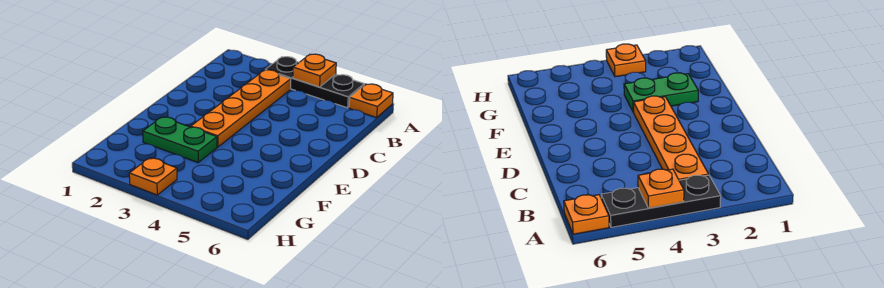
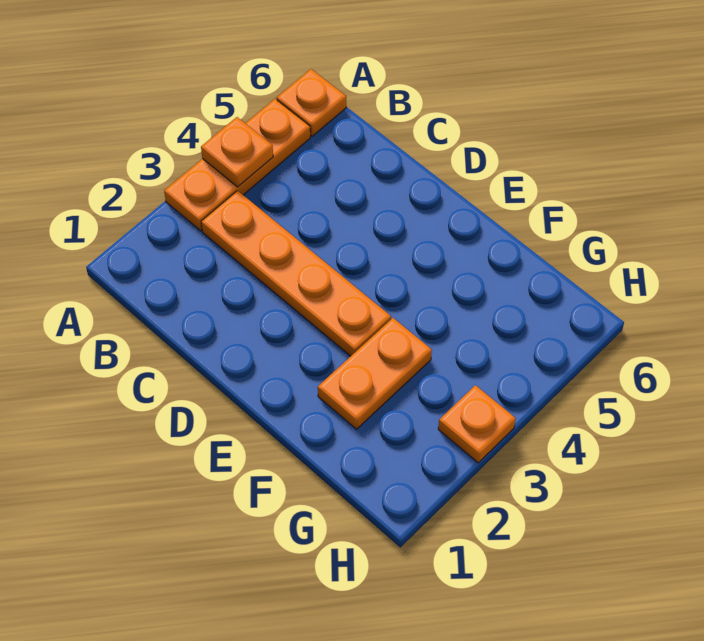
black 1x3 plate [266,57,364,108] -> orange 1x3 plate [164,99,310,231]
green 1x2 plate [143,117,217,162] -> orange 1x2 plate [318,318,432,429]

